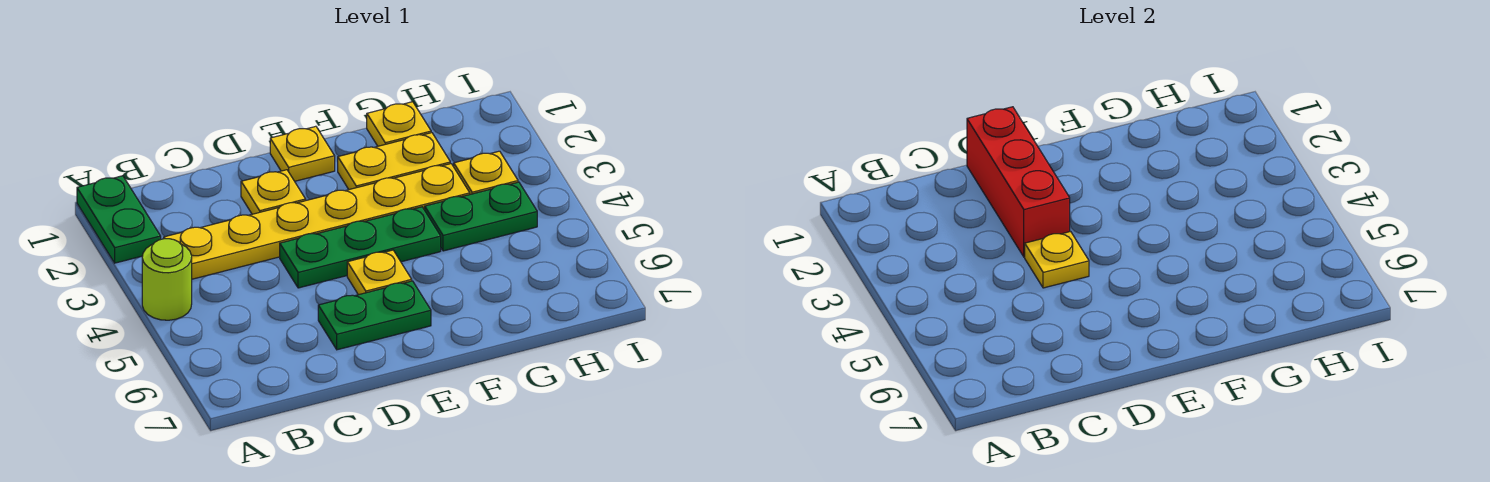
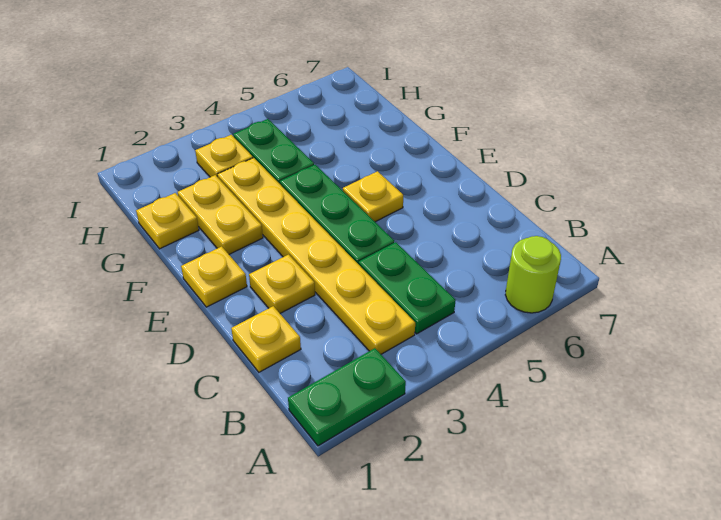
lime 1x1 round brick [142,239,192,320] -> lime 1x1 round brick moved to [505,236,561,313]
red 1x3 brick [967,107,1070,257] -> none
yellow 1x1 plate [1025,232,1089,288] -> yellow 1x1 plate moved to [231,306,301,372]
green 1x2 plate [318,281,431,350] -> green 1x2 plate moved to [359,242,456,334]

